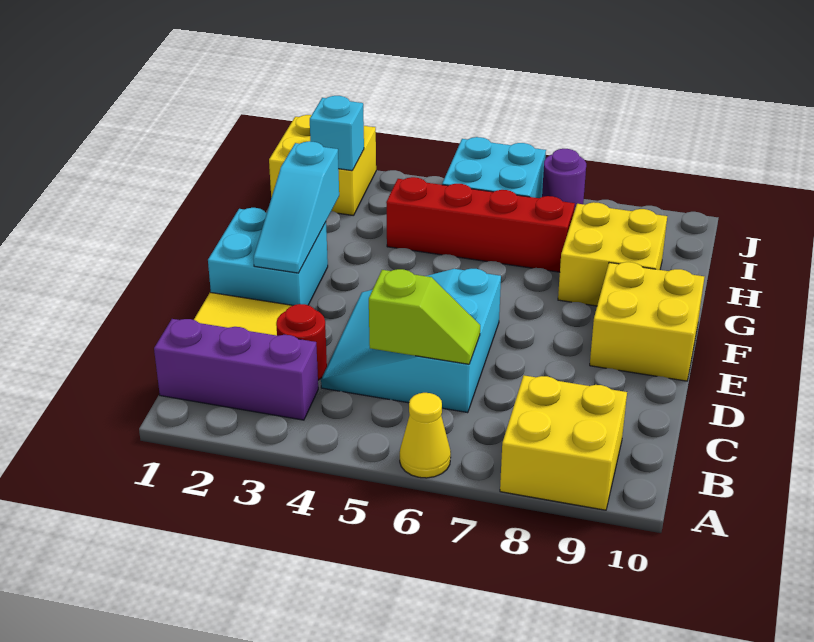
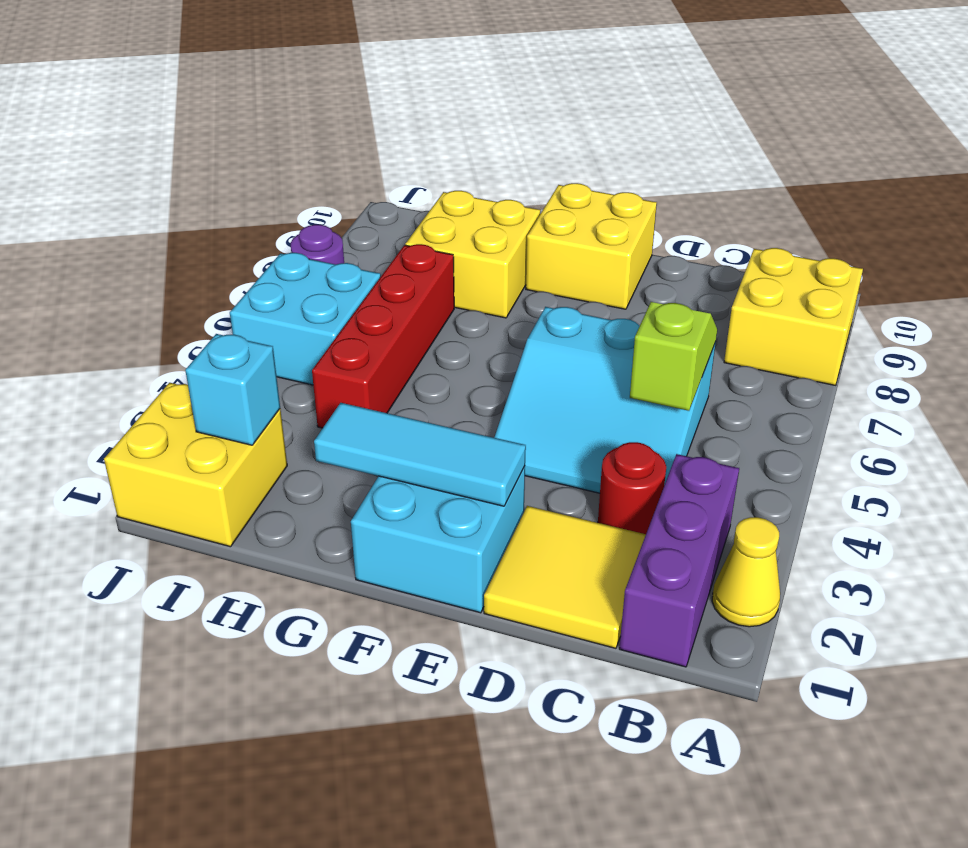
yellow 1x1 cone [400,393,451,478] -> yellow 1x1 cone moved to [712,517,780,627]
cyan 1x3 slope [253,141,339,273] -> cyan 1x3 tile [314,403,526,506]

